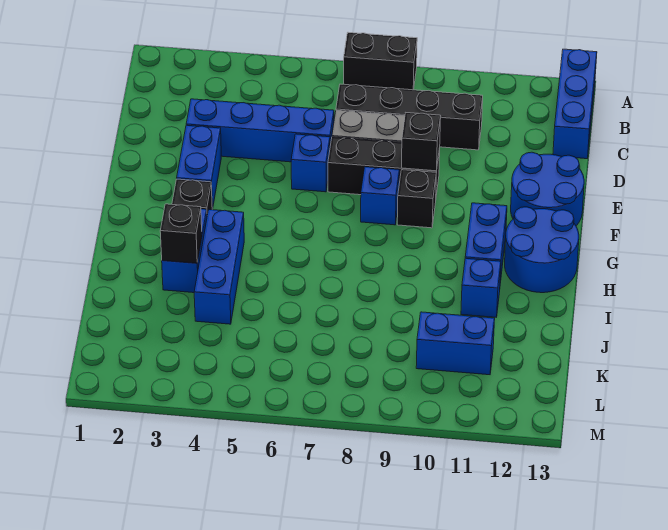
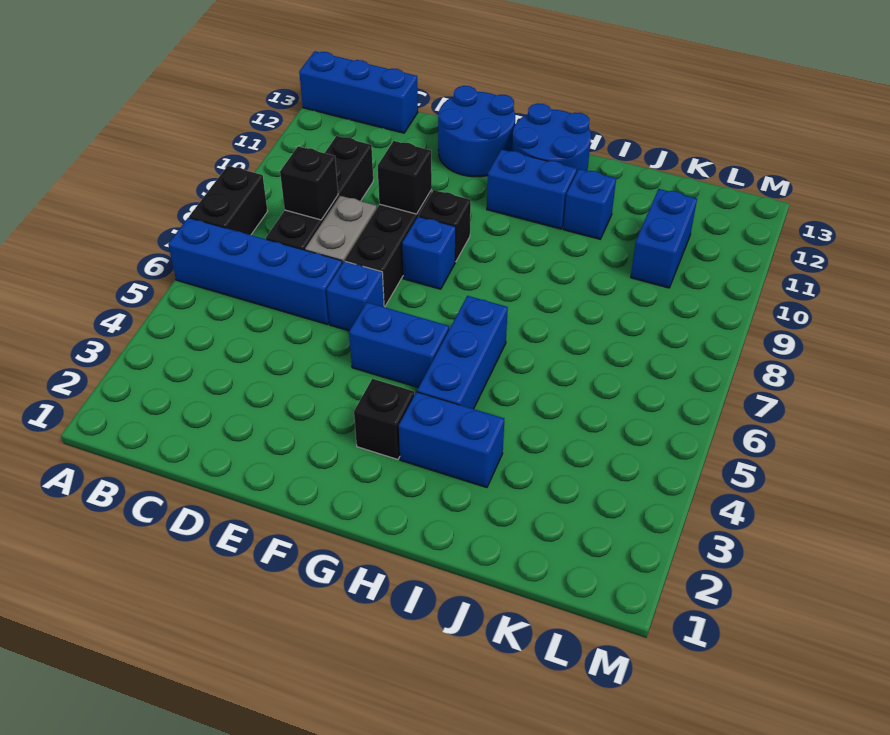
blue 1x4 brick [186,99,334,162] -> blue 1x4 brick turned to [168,218,342,325]
blue 1x2 brick [177,125,221,209] -> blue 1x2 brick moved to [349,302,449,388]
blue 1x3 brick [194,209,244,324] -> blue 1x3 brick turned to [417,296,508,409]
black 1x1 brick [160,204,202,263] -> black 1x1 brick moved to [280,146,338,220]

